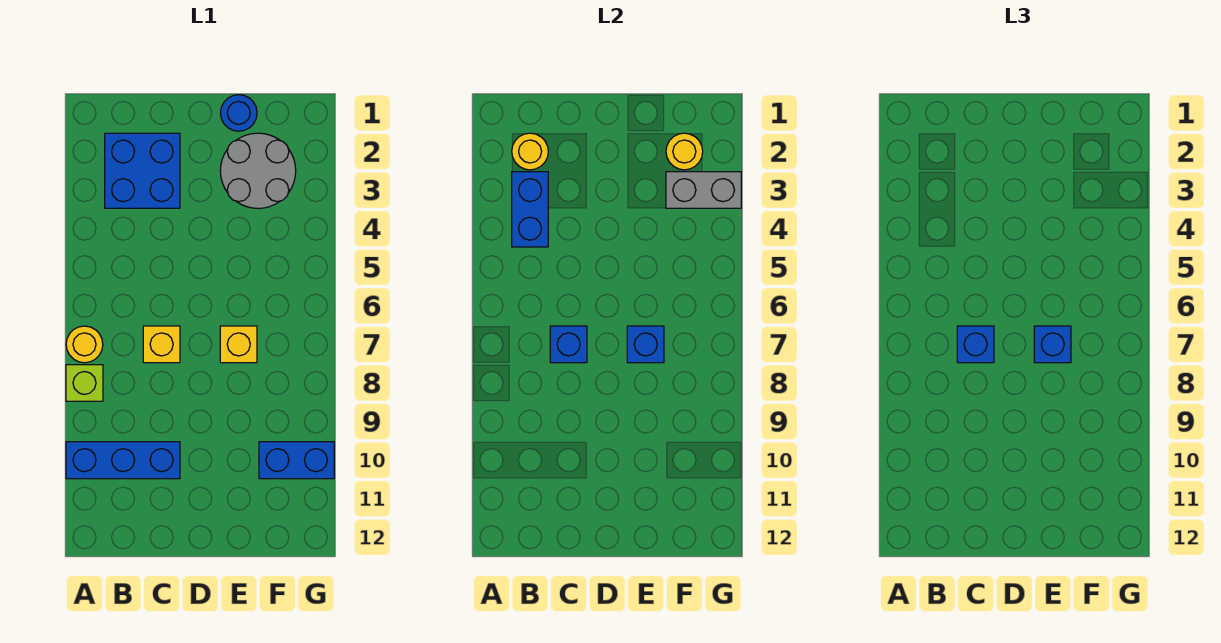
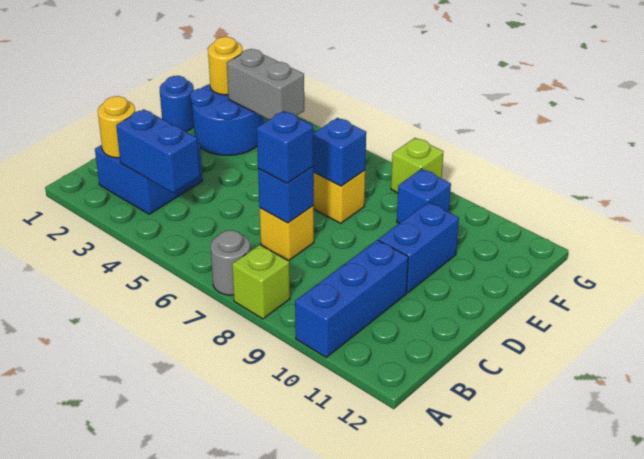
yellow 1x1 round brick [66,326,103,363] -> grey 1x1 round brick [211,230,250,295]
grey 2x2 round brick [220,133,296,208] -> blue 2x2 round brick [191,84,264,155]
blue 1x1 brick [1034,326,1071,363] -> blue 1x1 brick moved to [397,169,451,223]
grey 1x2 brick [666,172,741,208] -> grey 1x2 brick turned to [227,49,304,120]
blue 1x2 brick [259,442,334,479] -> blue 1x2 brick moved to [379,202,459,293]
none -> lime 1x1 brick [391,138,444,193]

